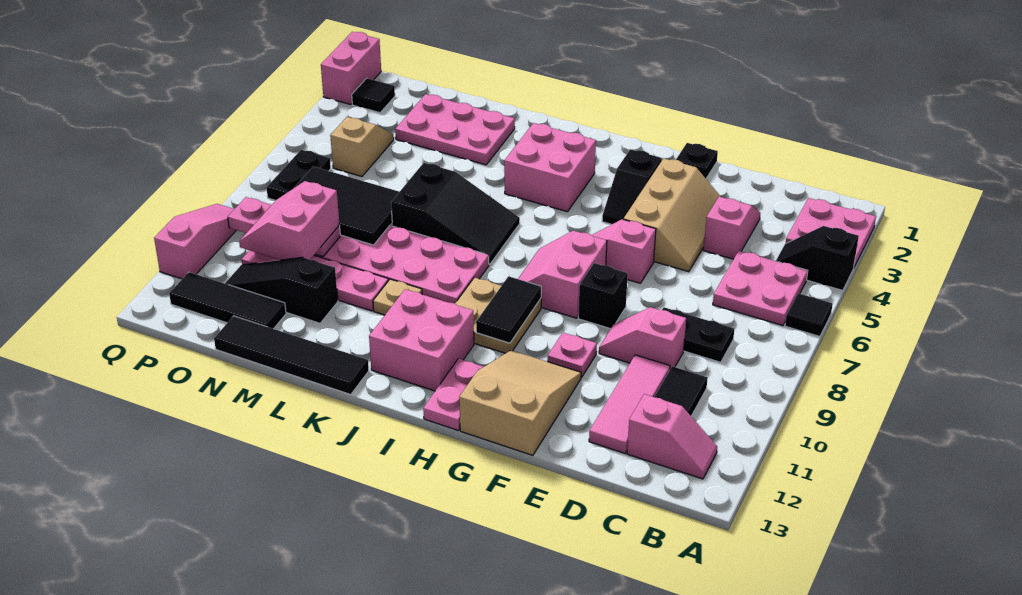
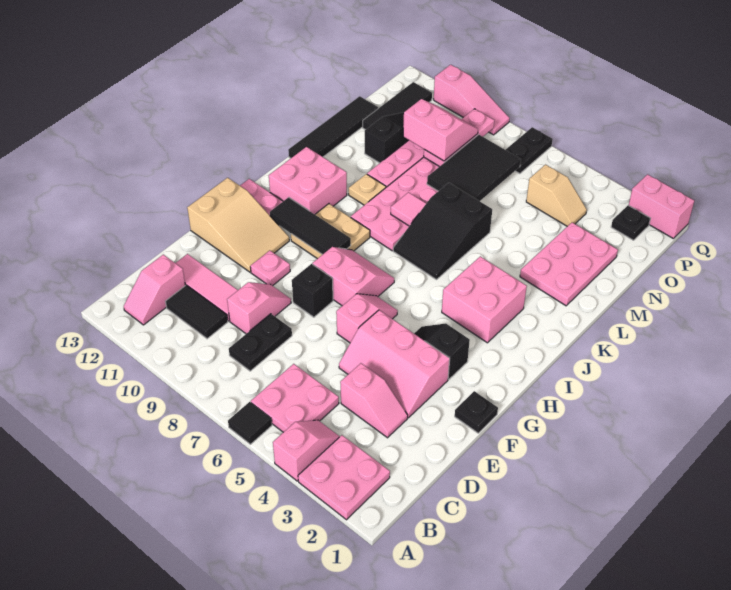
black 1x2 slope [776,226,859,290] -> pink 1x2 slope [273,420,340,481]
tan 2x3 slope [624,158,721,272] -> pink 2x3 slope [339,310,450,418]
black 1x2 tile [476,276,541,343] -> black 1x3 tile [270,197,351,255]
none -> pink 1x1 tile [391,192,426,226]
black 1x1 tile [352,78,395,113] -> black 1x1 plate [611,205,650,240]
black 1x2 plate [267,150,331,200] -> black 1x2 plate turned to [506,127,553,174]

